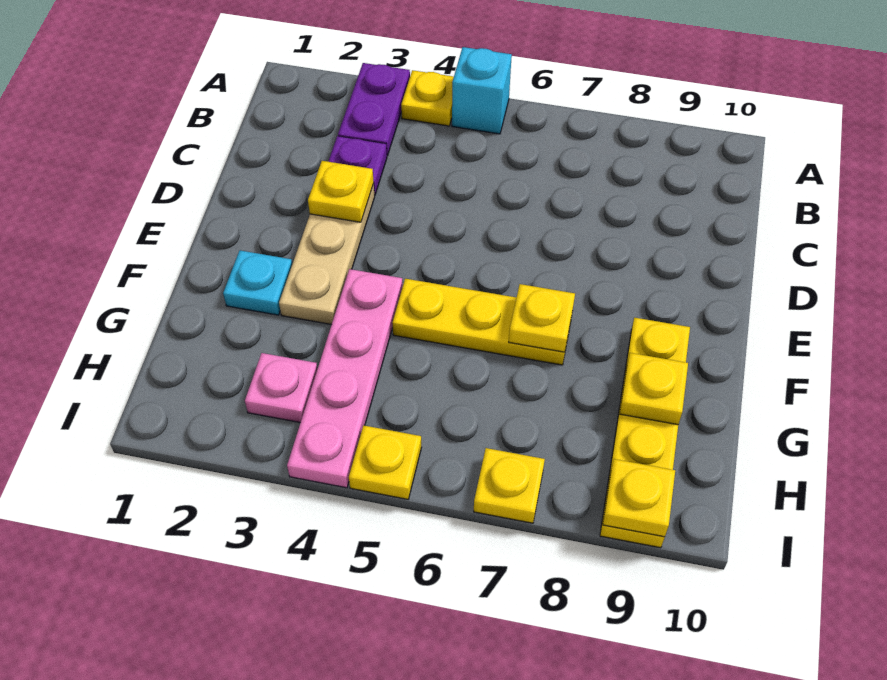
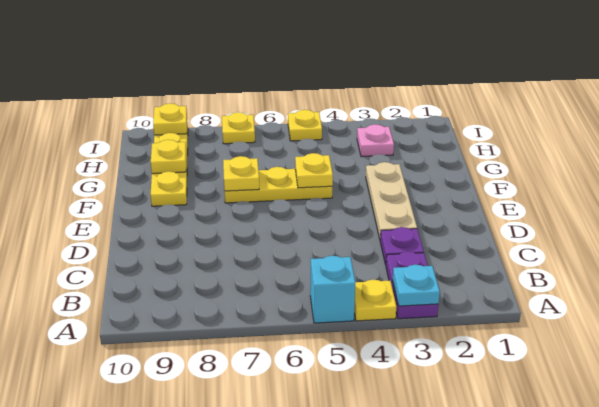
yellow 1x1 plate [308,161,374,222] -> yellow 1x1 plate moved to [295,153,333,188]
cyan 1x1 plate [223,251,292,315] -> cyan 1x1 plate moved to [393,265,440,306]
pink 1x4 plate [287,269,403,488] -> none

